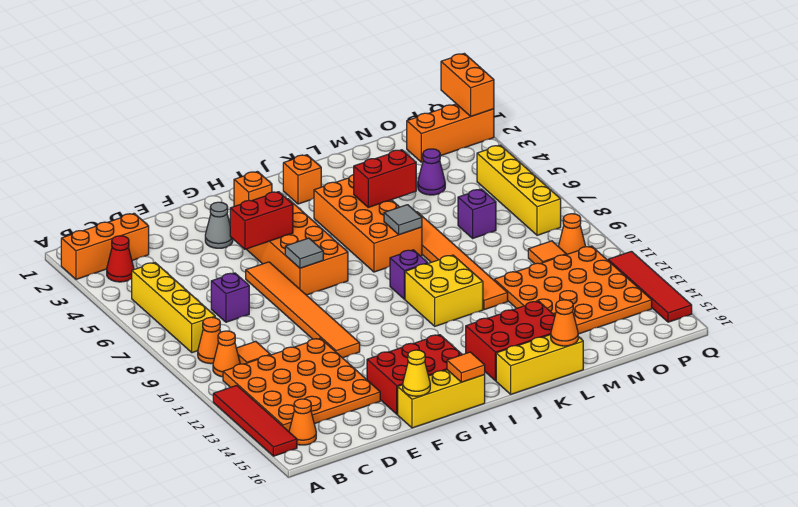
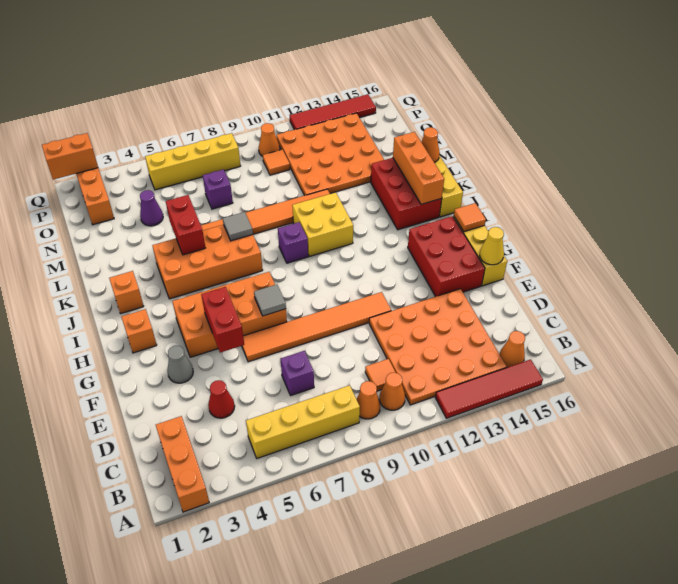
red 1x1 cone [107,236,134,282] -> red 1x1 cone moved to [208,380,235,418]
none -> orange 1x3 brick [393,132,444,204]

